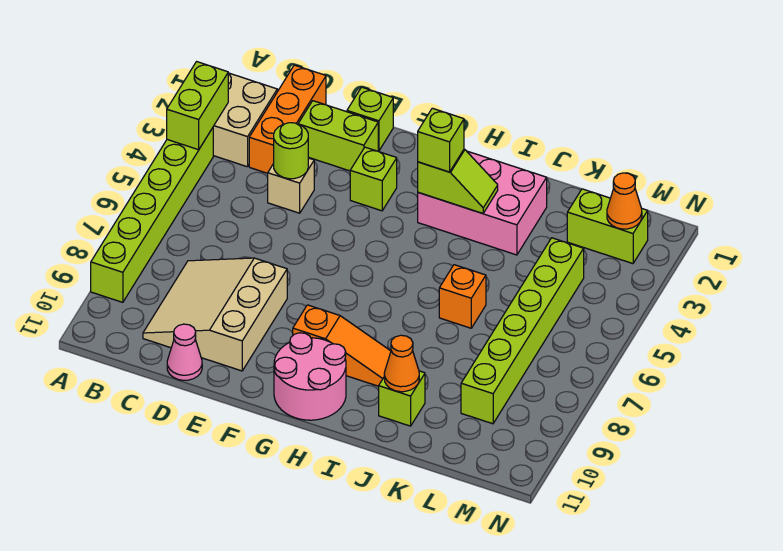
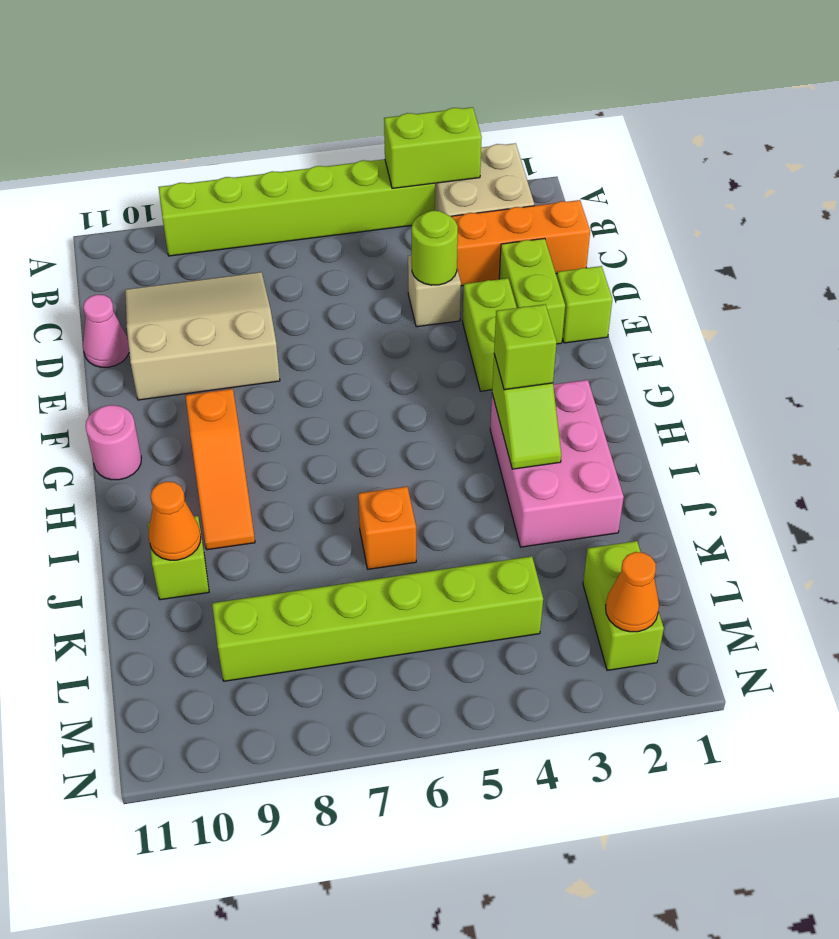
lime 1x1 brick [350,147,397,211] -> lime 1x2 brick [463,278,517,391]
pink 2x2 round brick [274,333,346,420] -> pink 1x1 round brick [86,405,141,480]

